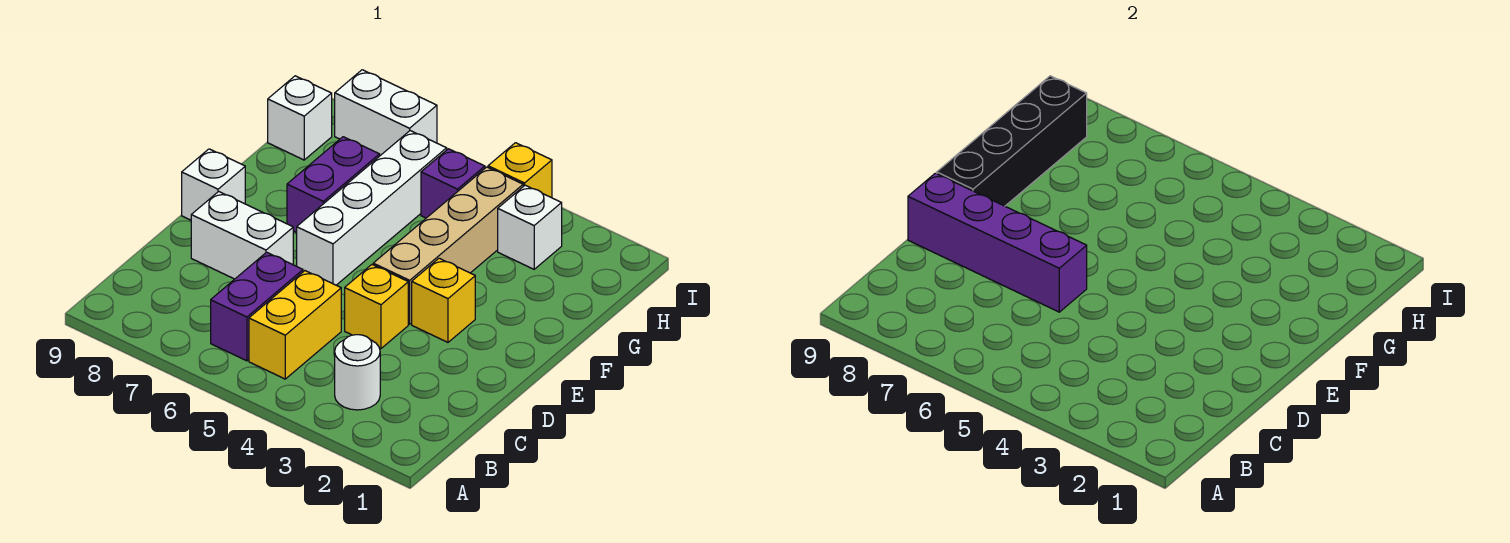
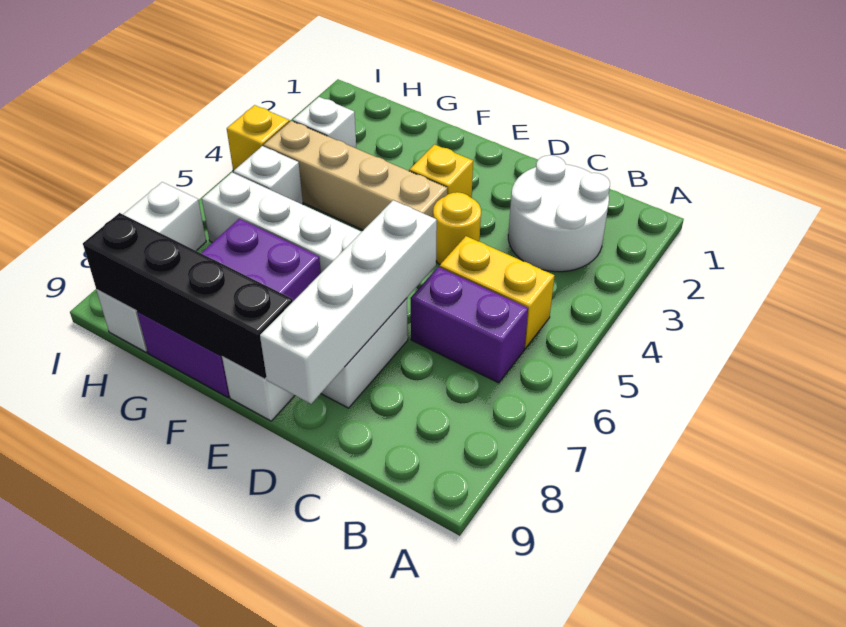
white 1x1 round brick [335,335,380,410] -> white 2x2 round brick [508,155,610,272]
yellow 1x1 brick [345,265,408,349] -> yellow 1x1 round brick [433,192,481,265]
purple 1x4 brick [908,173,1087,312] -> white 1x4 brick [260,200,437,404]
purple 1x2 brick [287,137,380,233] -> purple 2x3 brick [137,219,321,397]
purple 1x1 brick [421,149,485,218] -> white 1x1 brick [233,146,303,205]

